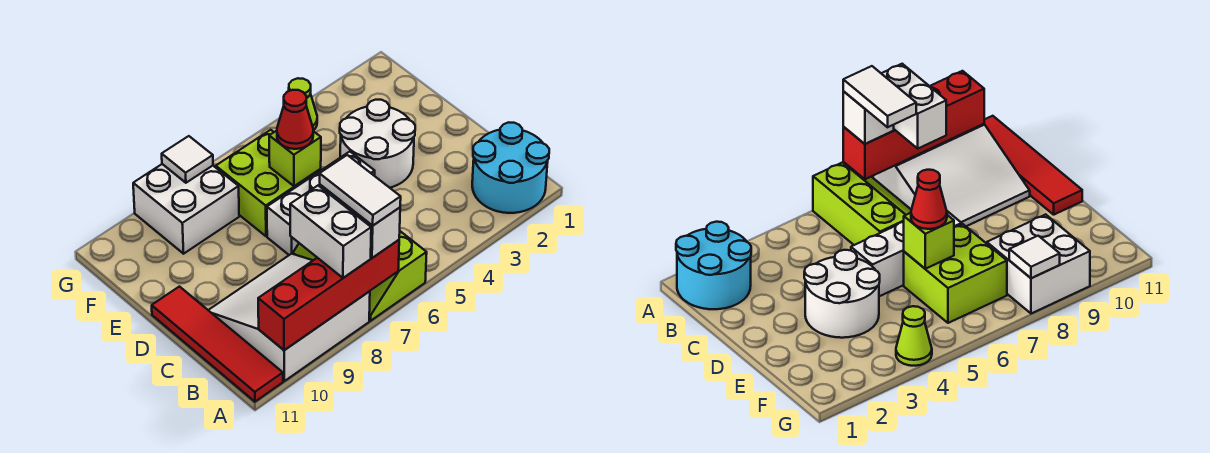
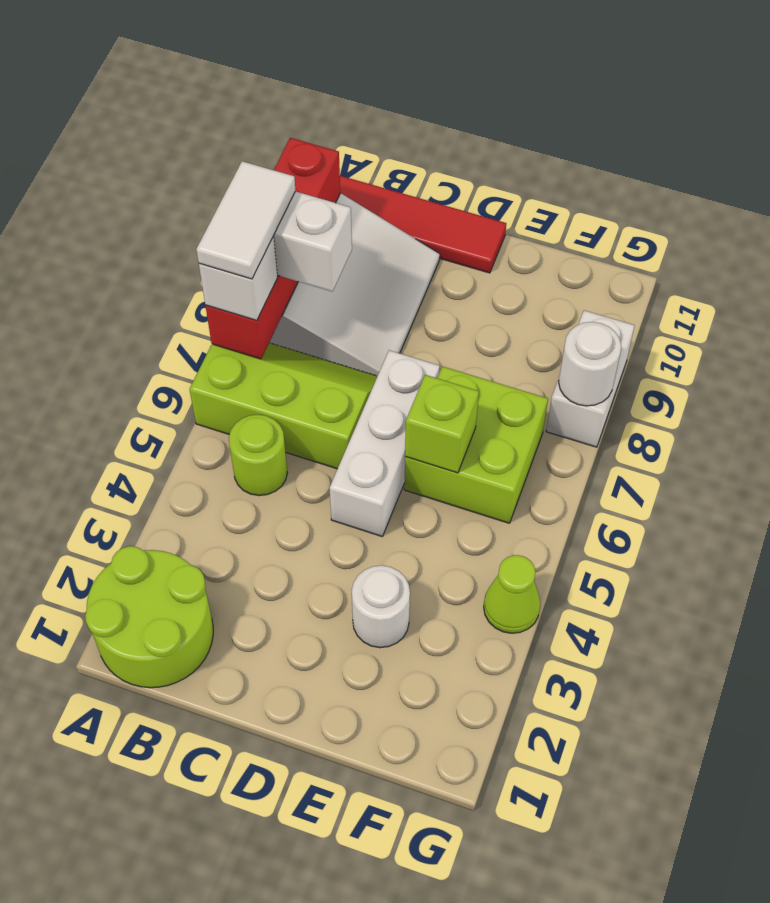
cyan 2x2 round brick [472,122,549,213] -> lime 2x2 round brick [85,546,213,688]
white 1x2 tile [320,155,401,226] -> white 1x2 tile turned to [196,161,295,279]
none -> lime 1x1 round brick [229,415,288,496]
white 2x2 round brick [340,100,415,188] -> white 1x1 round brick [352,565,410,648]
red 1x1 cone [277,90,313,149] -> none
white 2x2 brick [133,164,239,254] -> white 1x2 brick [546,310,635,447]
white 1x1 tile [162,136,213,183] -> white 1x1 round brick [559,322,621,406]

